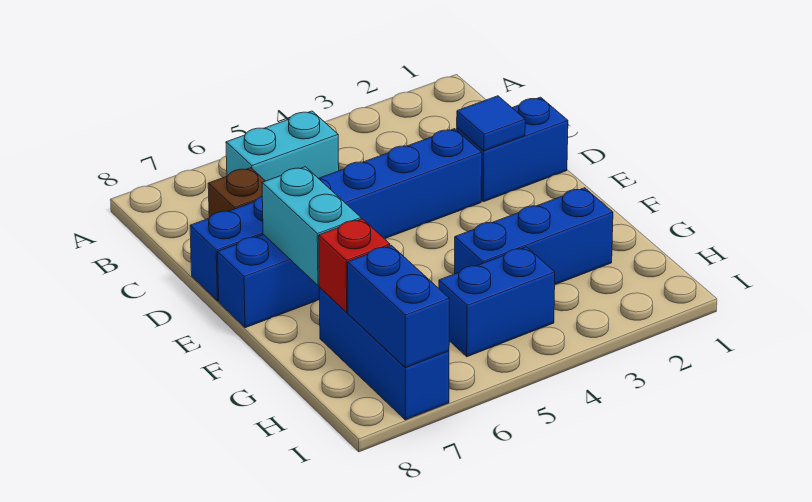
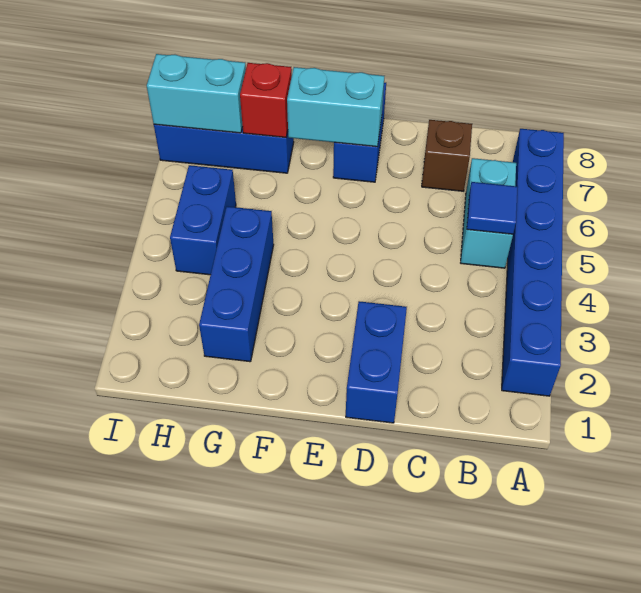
blue 1x1 tile [457,96,525,151] -> blue 1x1 tile moved to [467,182,518,234]
blue 1x6 brick [190,129,482,301] -> blue 1x6 brick moved to [502,129,564,396]
blue 1x2 brick [348,245,449,367] -> cyan 1x2 brick [147,54,246,133]

